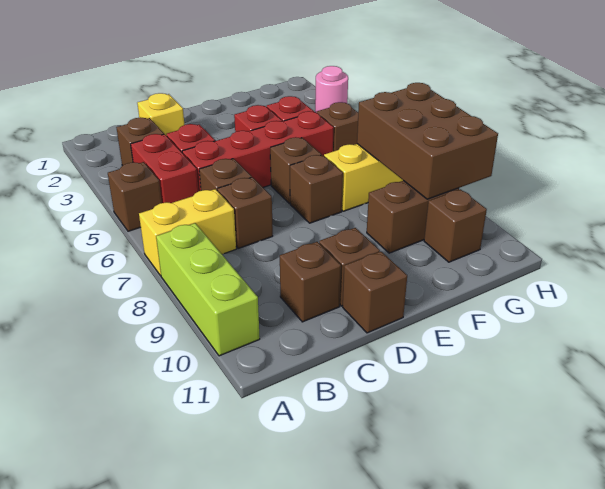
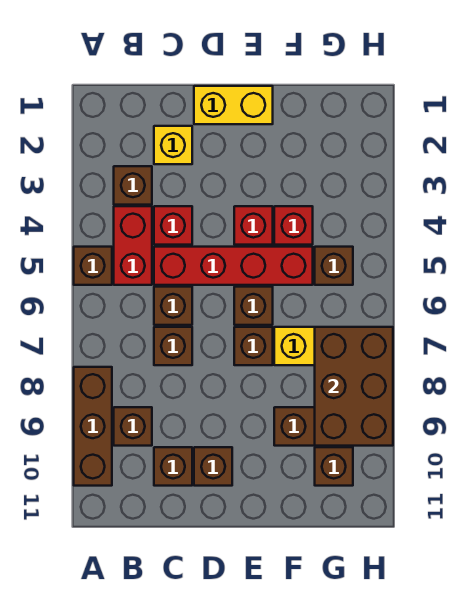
yellow 1x2 brick [139,189,236,276] -> yellow 1x2 brick moved to [194,86,273,124]
lime 1x3 brick [156,223,260,356] -> brown 1x3 brick [74,367,112,486]
brown 1x1 brick [343,251,407,333] -> brown 1x1 brick moved to [114,407,152,446]
pink 1x1 round brick [315,66,348,112] -> none

